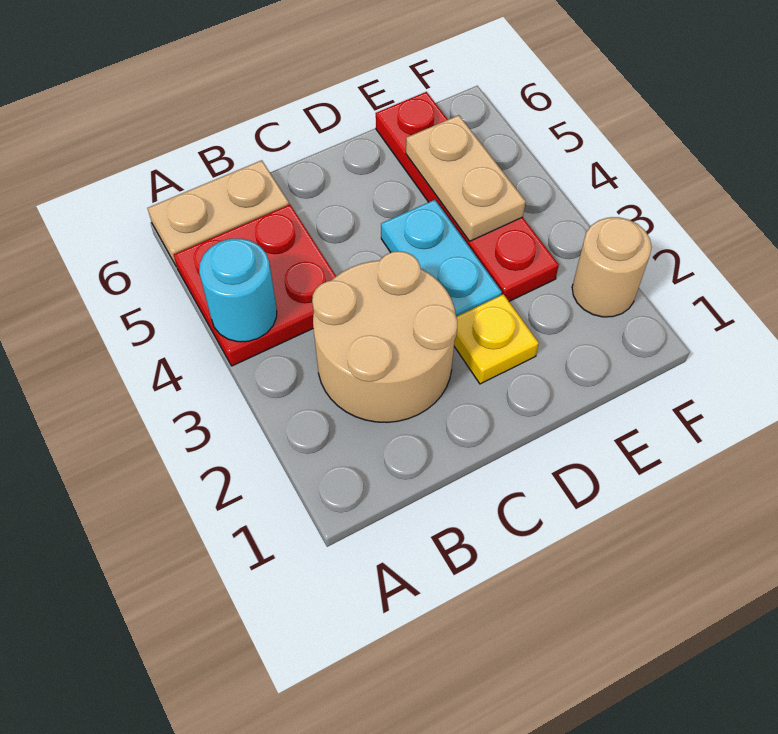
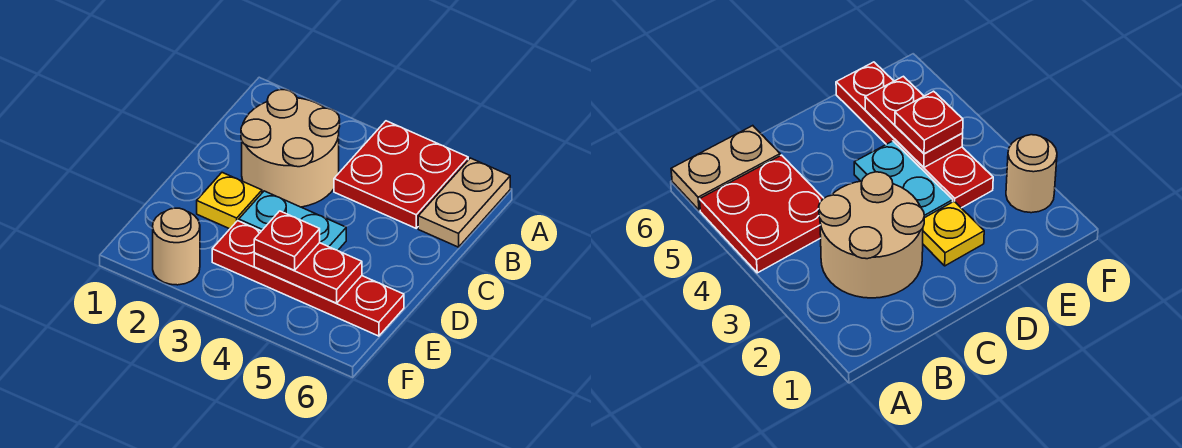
cyan 1x1 round brick [199,239,277,342] -> none
tan 1x2 plate [406,115,526,241] -> red 1x2 plate [254,243,362,303]
none -> red 1x1 plate [254,211,320,270]

